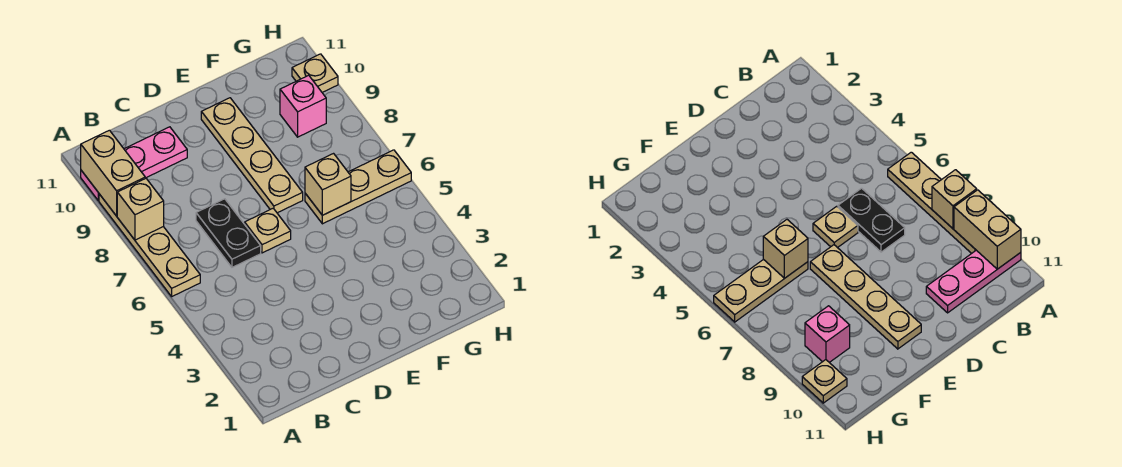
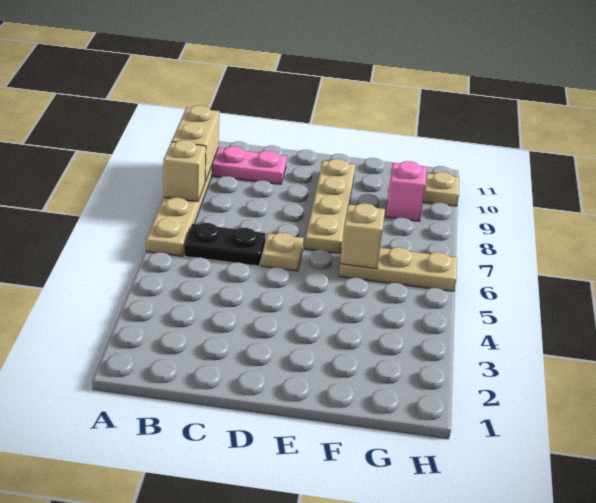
black 1x2 plate [196,199,261,267] -> black 1x2 plate turned to [184,223,266,266]

